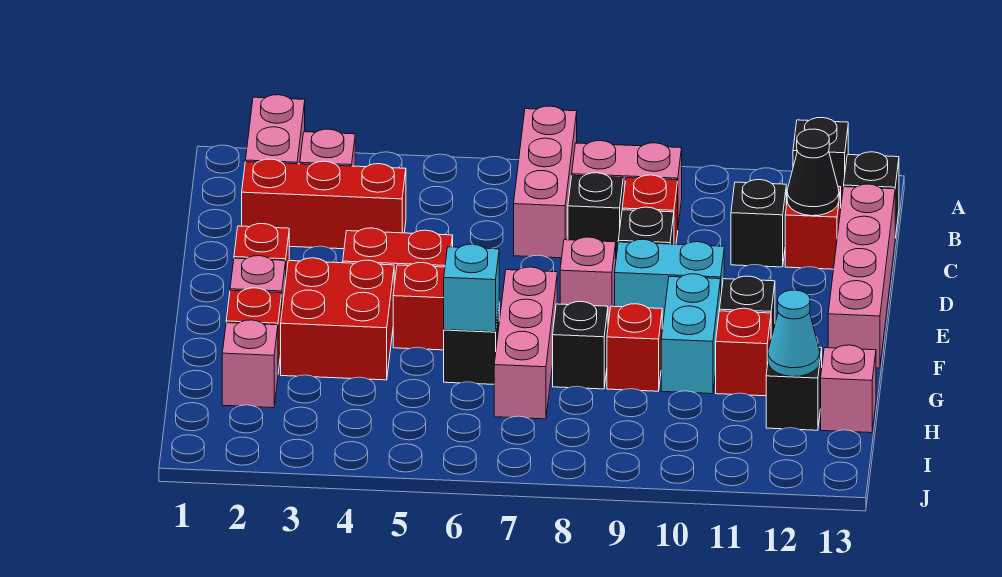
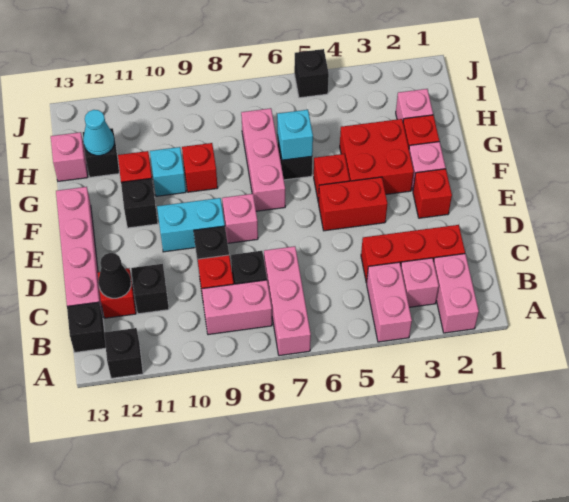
none -> pink 1x2 brick [367,262,412,342]
cyan 1x2 brick [661,274,721,394] -> cyan 1x1 brick [150,147,186,196]
black 1x1 brick [553,302,608,389] -> black 1x1 brick moved to [294,49,329,98]

